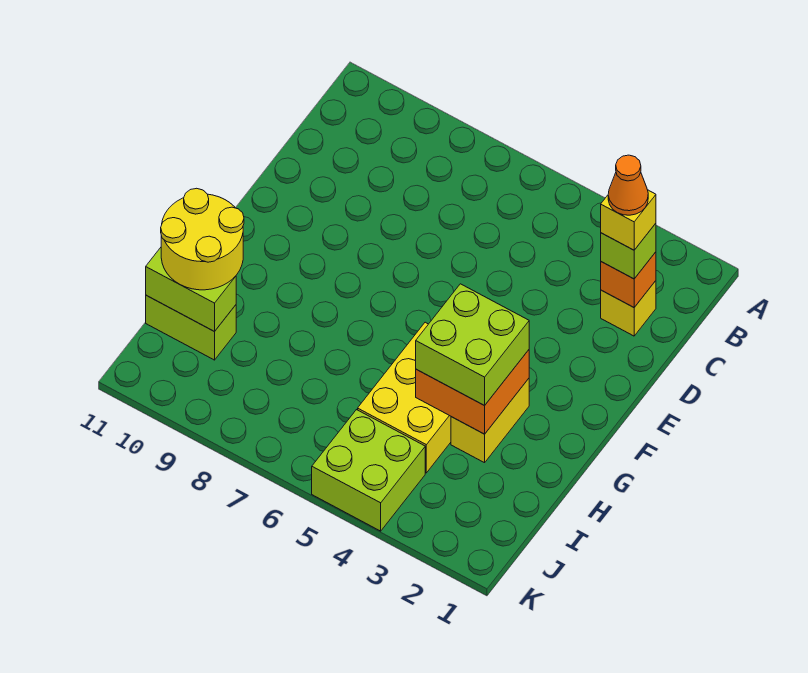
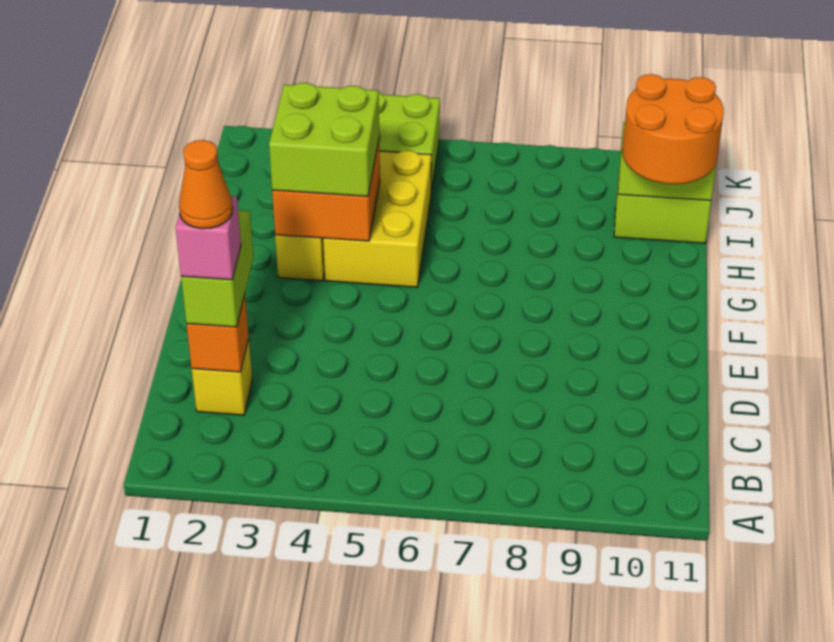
lime 1x1 brick [601,223,656,279] -> lime 1x2 brick [181,210,253,327]
yellow 1x1 brick [601,190,656,250] -> pink 1x1 brick [175,196,241,280]
yellow 2x2 round brick [161,188,244,290] -> orange 2x2 round brick [622,74,724,184]

